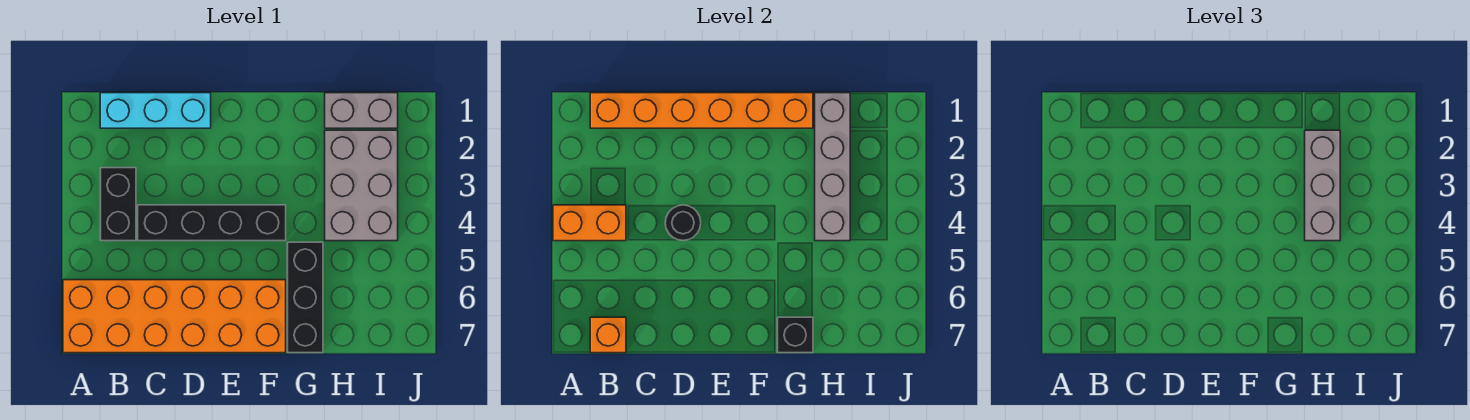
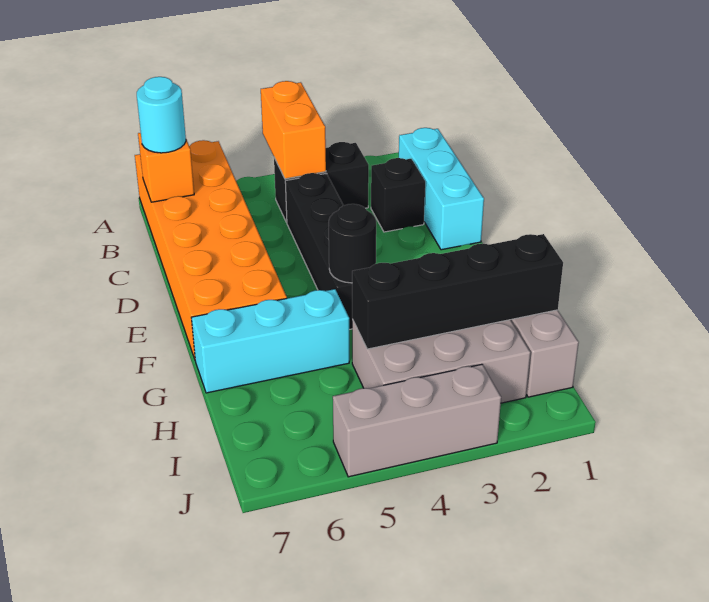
orange 1x6 brick [590,93,813,128] -> none
none -> cyan 1x1 round brick [137,77,186,153]
black 1x1 round brick [665,205,701,241] -> black 1x1 round brick moved to [329,204,376,283]
black 1x3 brick [287,242,323,353] -> cyan 1x3 brick [191,289,349,393]
black 1x1 brick [777,317,813,353] -> black 1x1 brick moved to [371,158,425,232]
grey 1x4 brick [815,93,850,241] -> black 1x4 brick [352,234,563,349]
grey 1x3 brick [1305,130,1340,241] -> grey 1x3 brick moved to [333,364,501,477]

